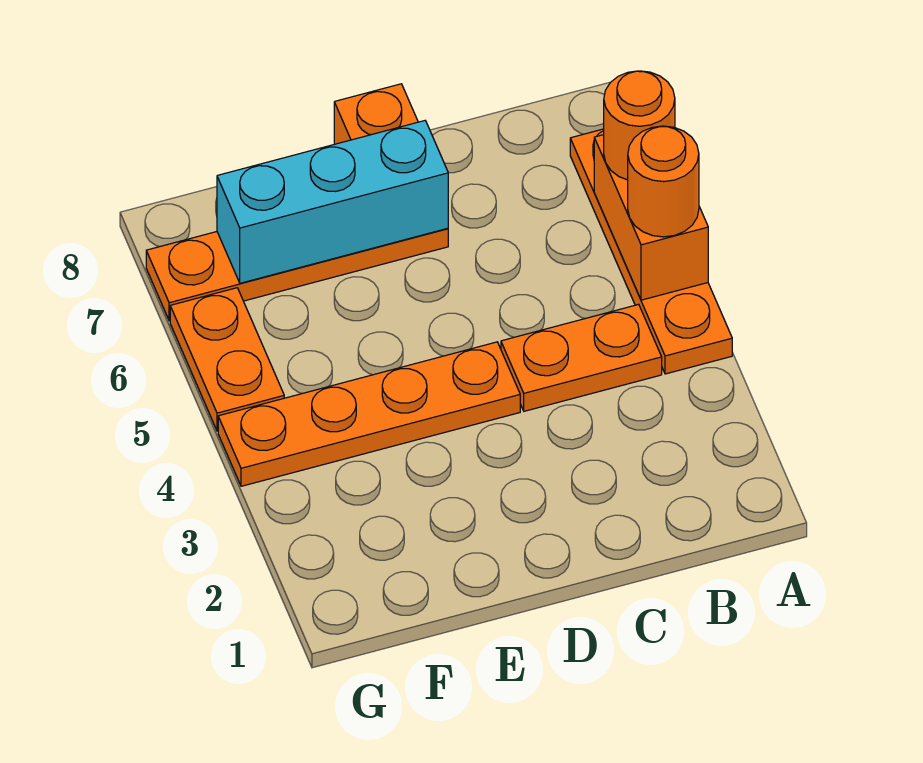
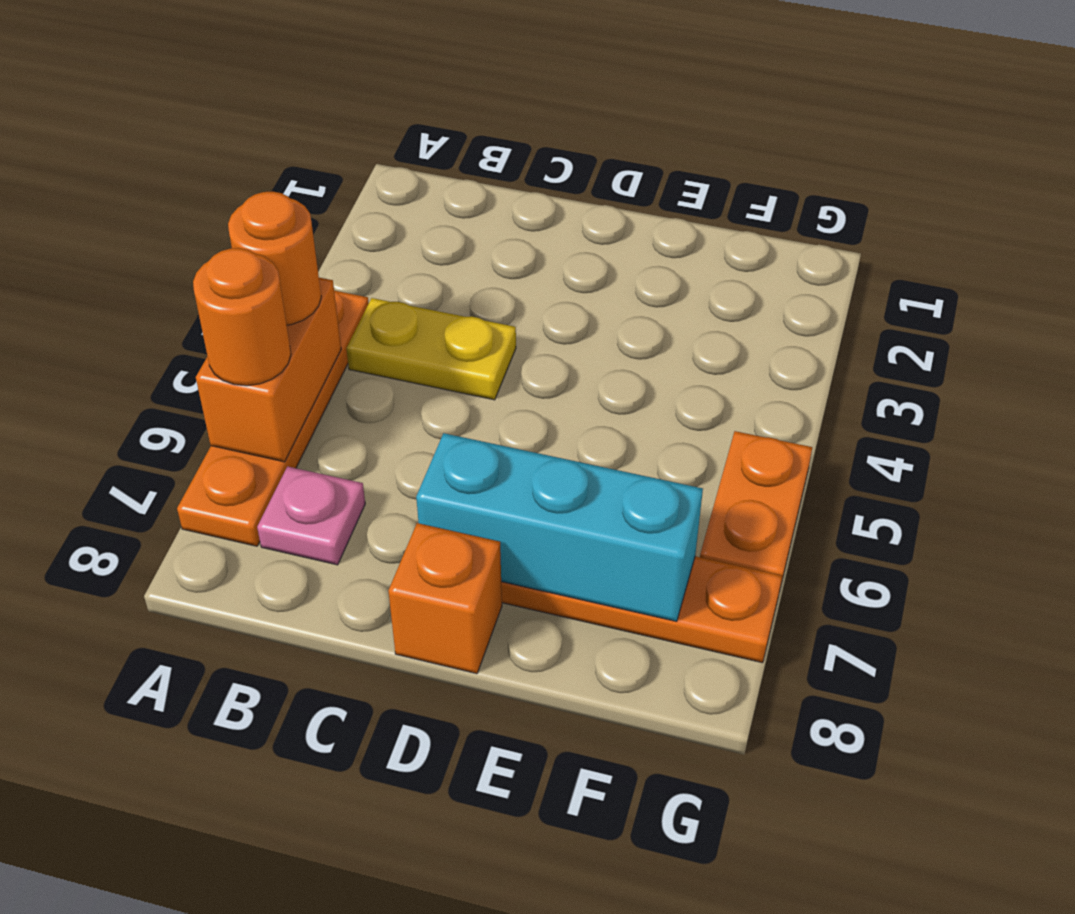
orange 1x2 plate [501,304,662,411] -> yellow 1x2 plate [346,298,516,400]
none -> pink 1x1 plate [257,467,365,565]
orange 1x4 plate [218,342,520,486] -> none

